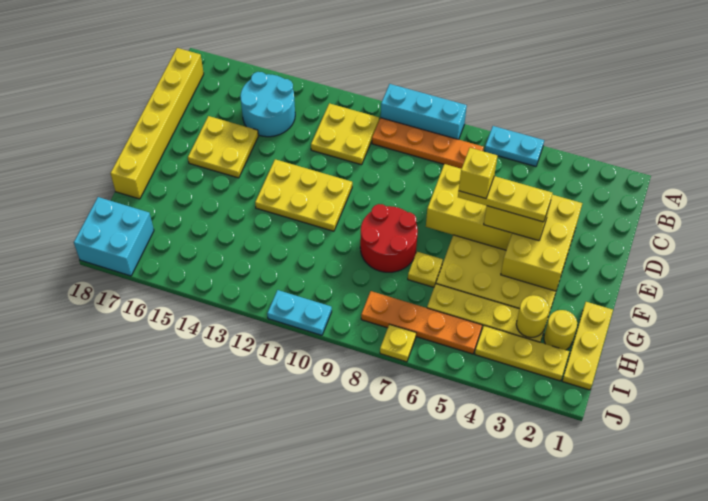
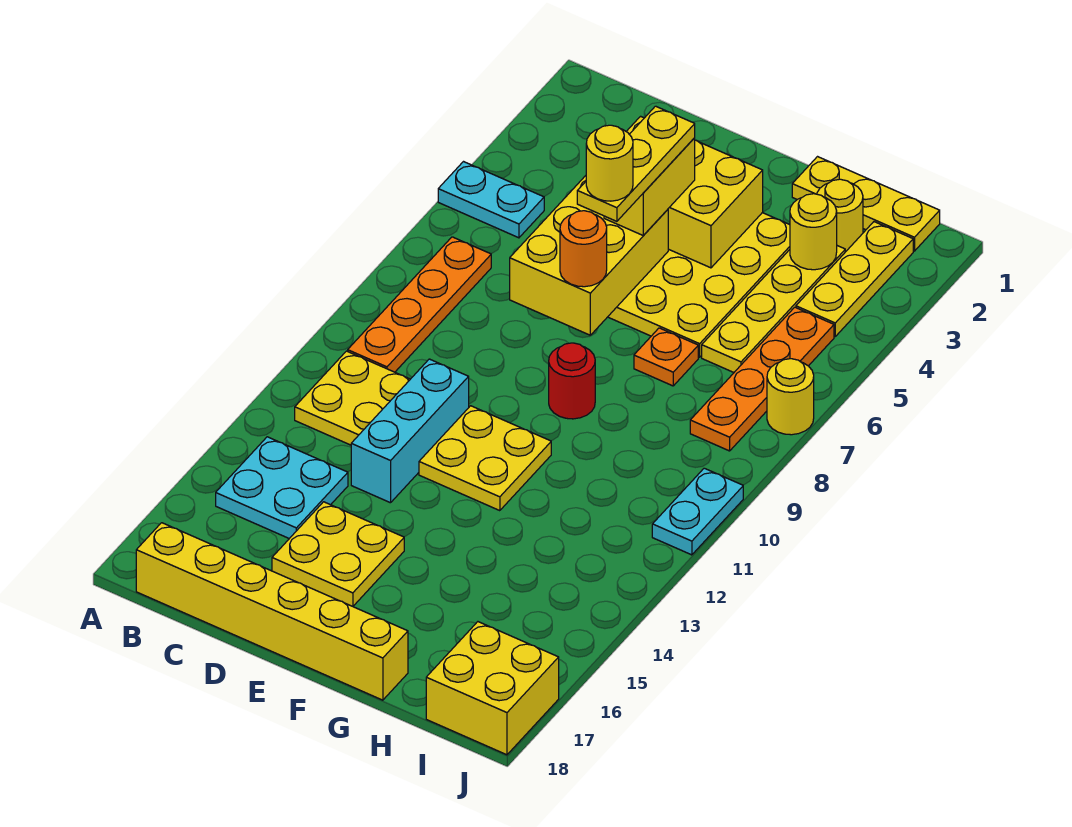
cyan 1x2 plate [485,126,544,166] -> cyan 1x2 plate turned to [438,162,544,238]
cyan 1x3 brick [381,84,467,140] -> cyan 1x3 brick moved to [351,359,469,503]
cyan 2x2 round brick [240,72,295,137] -> cyan 2x2 plate [216,437,348,539]
yellow 1x1 brick [459,148,497,198] -> yellow 1x1 round brick [586,125,633,201]
none -> orange 1x1 round brick [560,211,607,287]
yellow 2x3 plate [255,159,352,231] -> yellow 2x2 plate [419,406,551,511]
red 2x2 round brick [360,204,418,272] -> red 1x1 round brick [549,343,595,419]
yellow 1x1 plate [408,252,443,287] -> orange 1x1 plate [634,328,698,386]
cyan 2x2 brick [74,197,154,276] -> yellow 2x2 brick [426,622,559,755]
yellow 1x1 plate [380,324,416,362] -> yellow 1x1 round brick [767,359,814,435]

